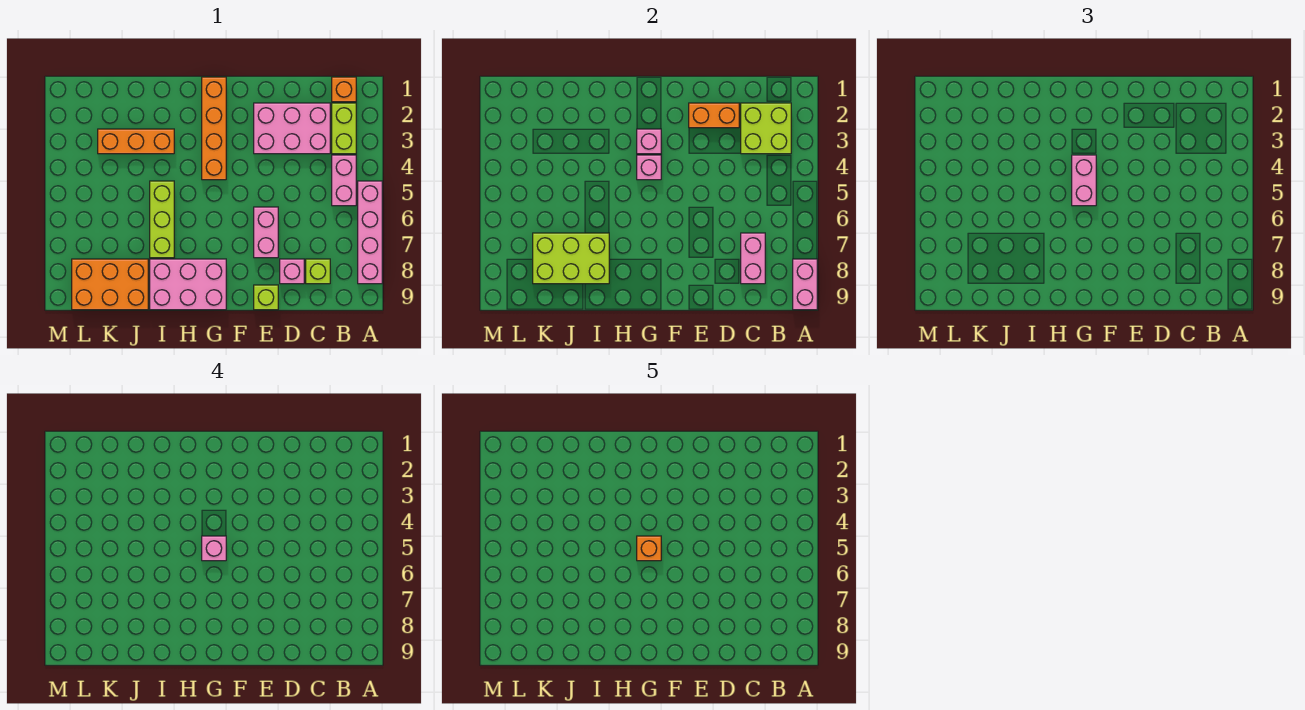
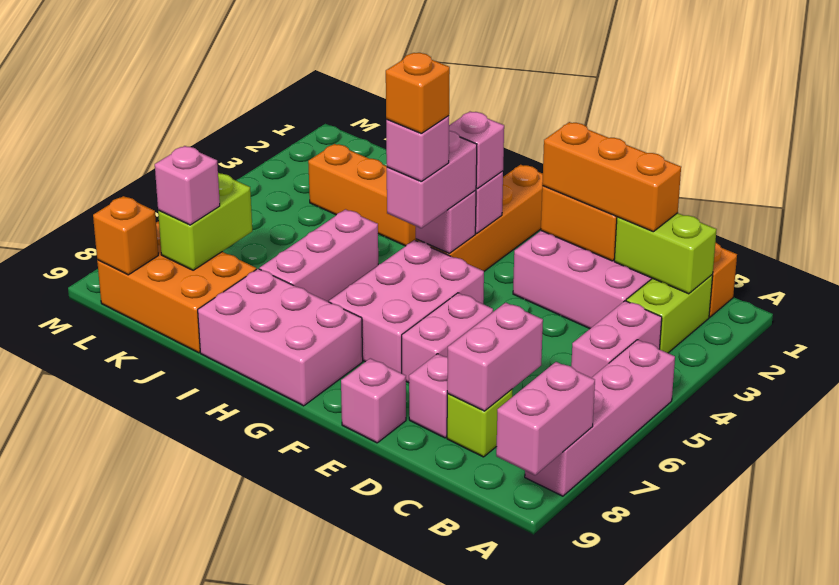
lime 2x2 brick [741,103,791,154] -> lime 1x2 brick [614,213,717,294]
none -> orange 1x3 brick [542,122,681,232]
lime 1x1 brick [254,285,278,310] -> pink 1x1 brick [341,358,406,443]
none -> pink 2x3 brick [329,240,484,373]
none -> pink 1x1 brick [449,112,504,189]
lime 1x3 brick [150,181,174,258] -> pink 1x3 brick [259,209,378,302]
lime 2x3 brick [533,233,609,284] -> lime 1x2 brick [158,173,252,270]
none -> pink 1x1 brick [155,146,220,225]
none -> orange 1x1 brick [93,196,158,275]

